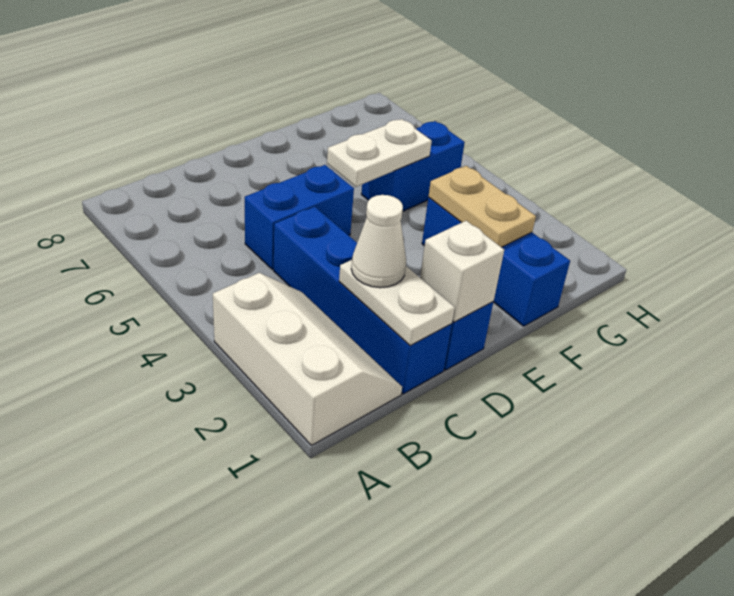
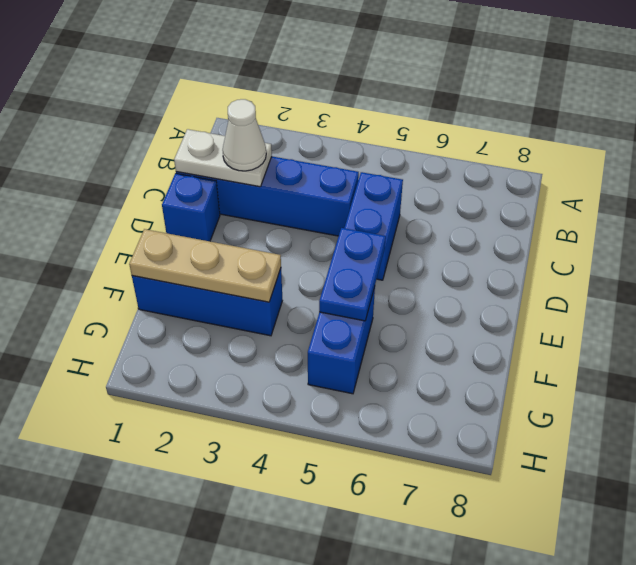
white 2x3 slope [213,273,402,445] -> none
white 1x1 brick [420,221,504,322] -> none
white 1x2 plate [327,119,432,187] -> blue 1x2 plate [319,228,386,321]
tan 1x2 plate [428,166,536,247] -> tan 1x3 plate [129,229,281,302]

